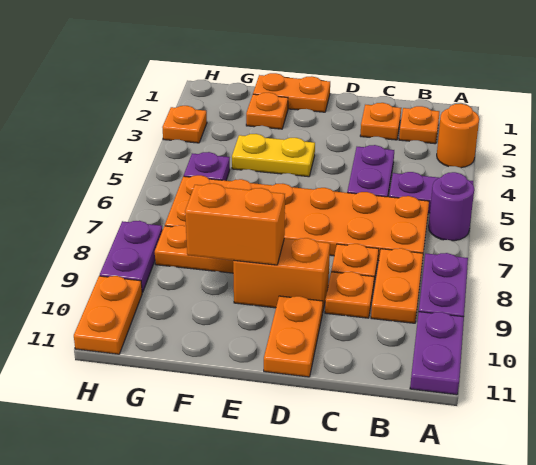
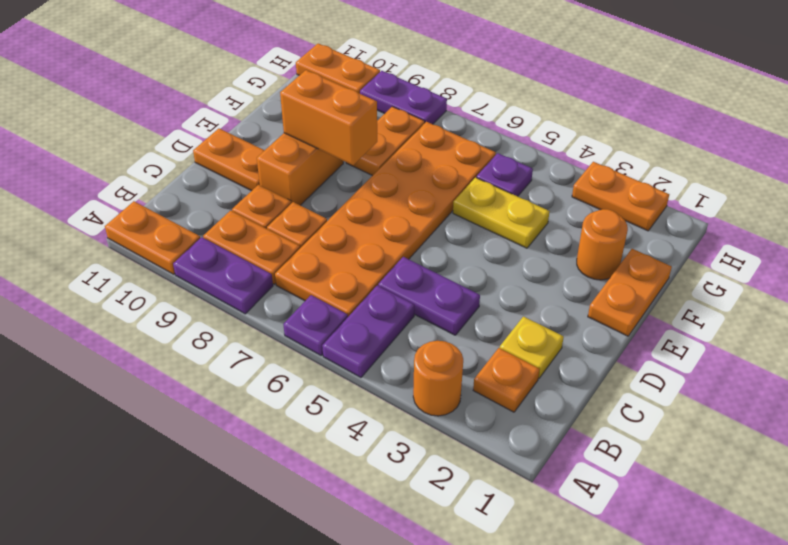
purple 1x1 round brick [429,172,474,241] -> purple 1x1 plate [283,295,348,355]
purple 1x2 plate [410,312,464,395] -> orange 1x2 plate [105,201,200,274]
orange 1x1 plate [360,103,401,140] -> yellow 1x1 plate [500,317,564,378]
yellow 1x2 plate [232,134,315,177] -> yellow 1x2 plate turned to [453,178,550,248]
orange 1x2 brick [185,183,285,265] -> orange 1x2 brick turned to [280,70,377,165]
orange 1x1 plate [246,93,288,129] -> orange 1x1 round brick [577,209,628,280]
orange 1x1 plate [162,106,207,143] -> orange 1x2 plate [572,162,669,231]

